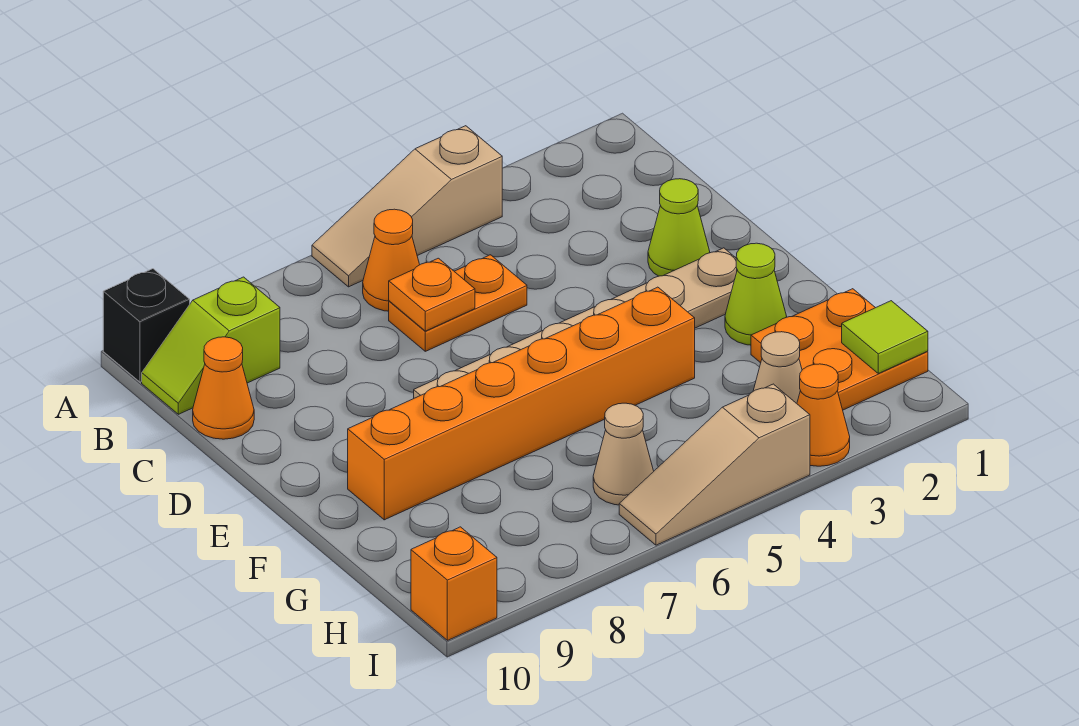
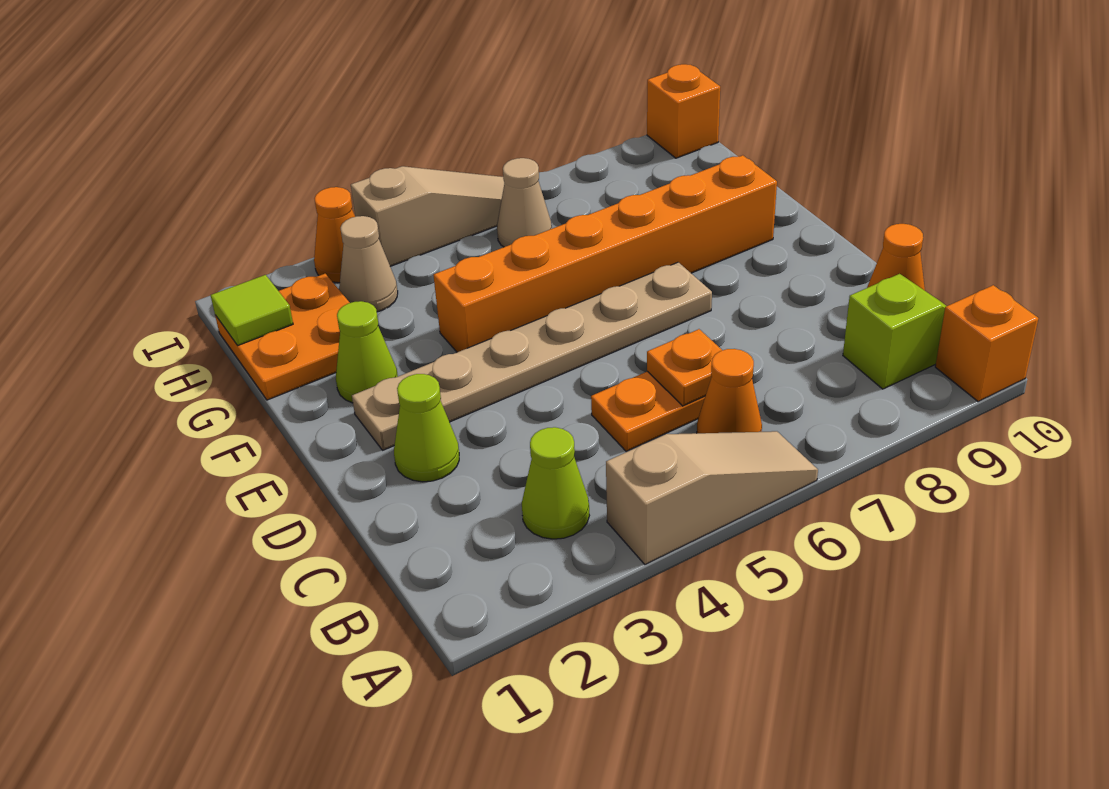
black 1x1 brick [103,269,190,382] -> orange 1x1 brick [935,285,1038,402]
none -> lime 1x1 cone [522,427,589,539]

